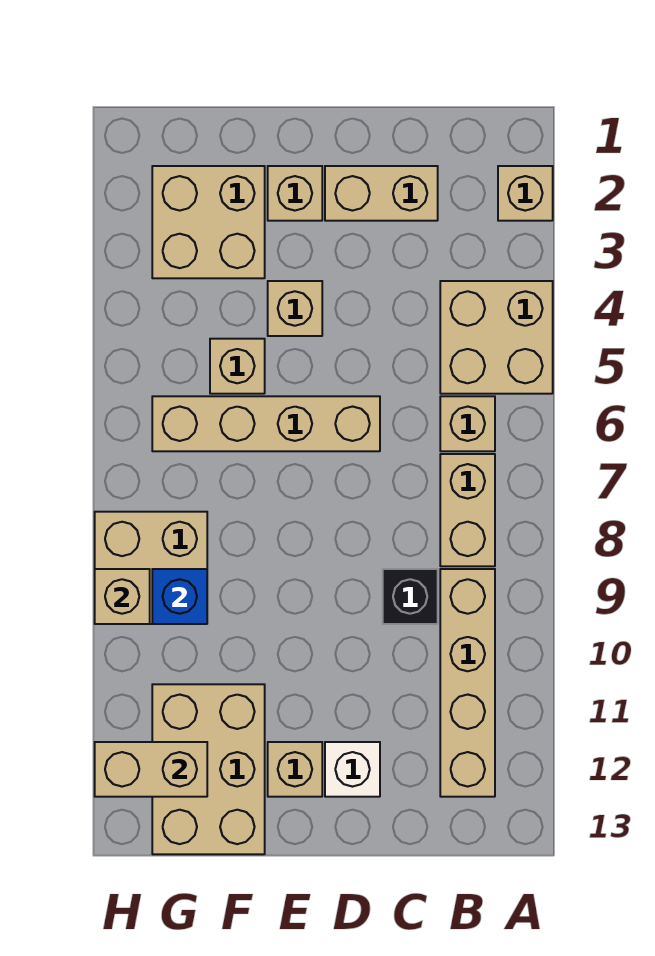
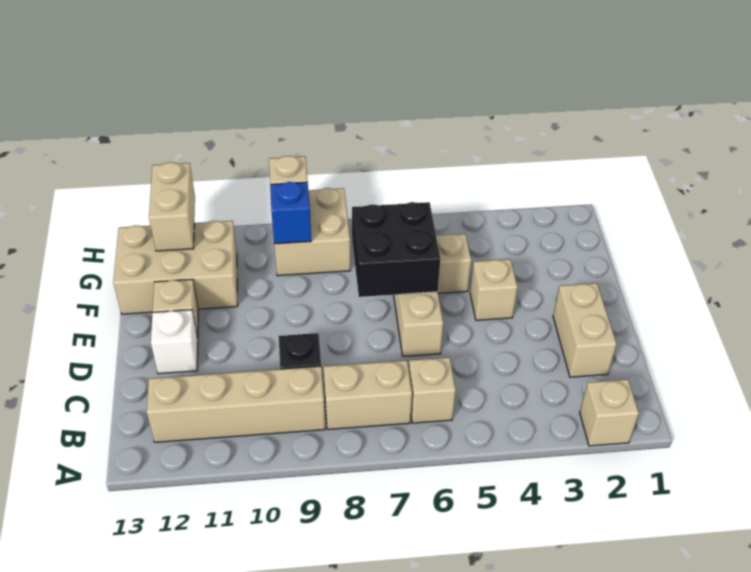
tan 2x2 brick [440,281,553,394] -> none
tan 1x1 brick [268,166,322,221] -> none
none -> black 2x2 brick [352,202,440,297]
tan 2x2 brick [152,166,265,278] -> none

